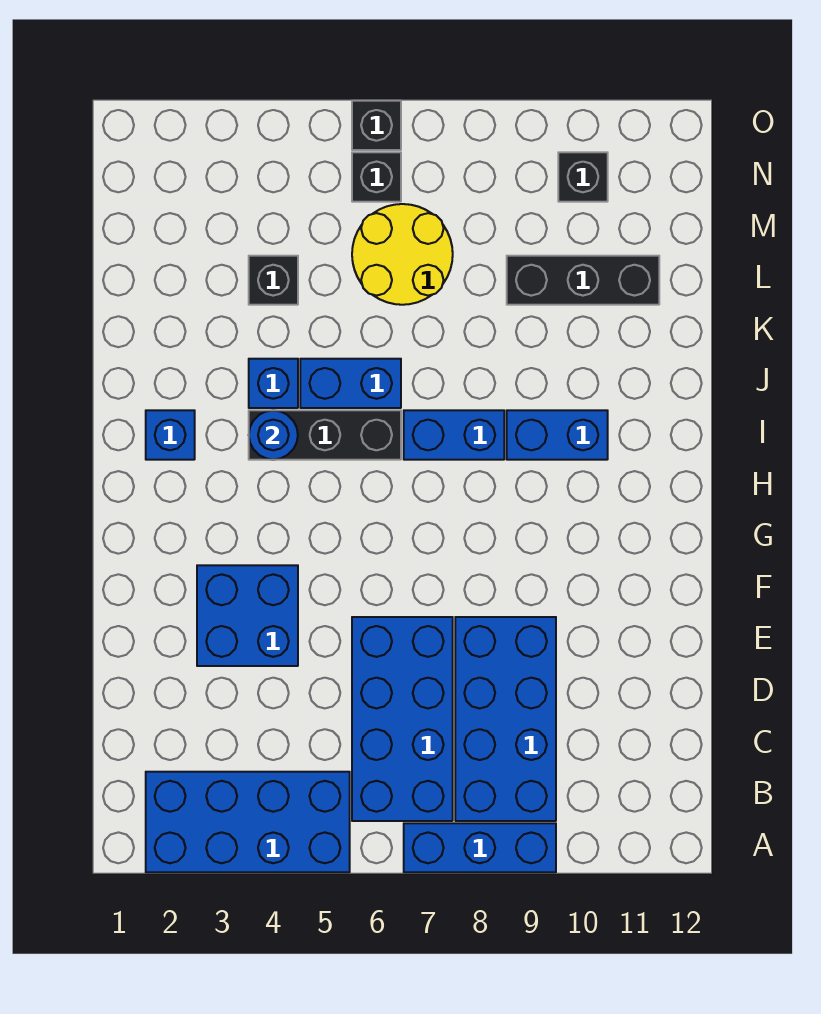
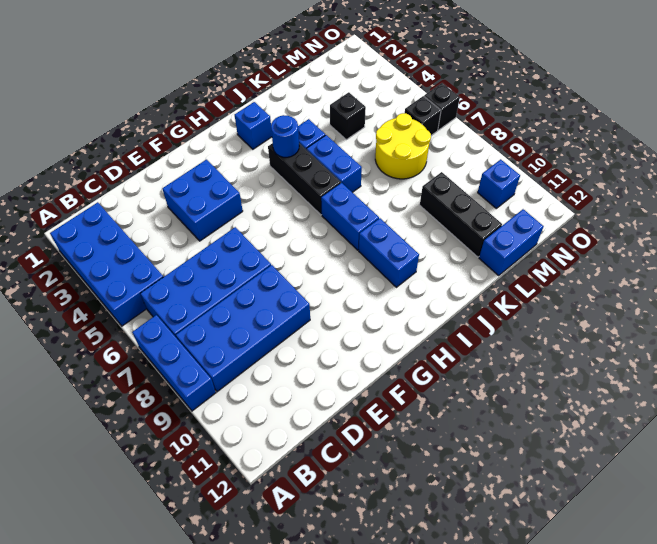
none -> blue 1x2 brick [479,209,544,276]
black 1x1 brick [558,152,608,202] -> blue 1x1 brick [478,159,520,208]

